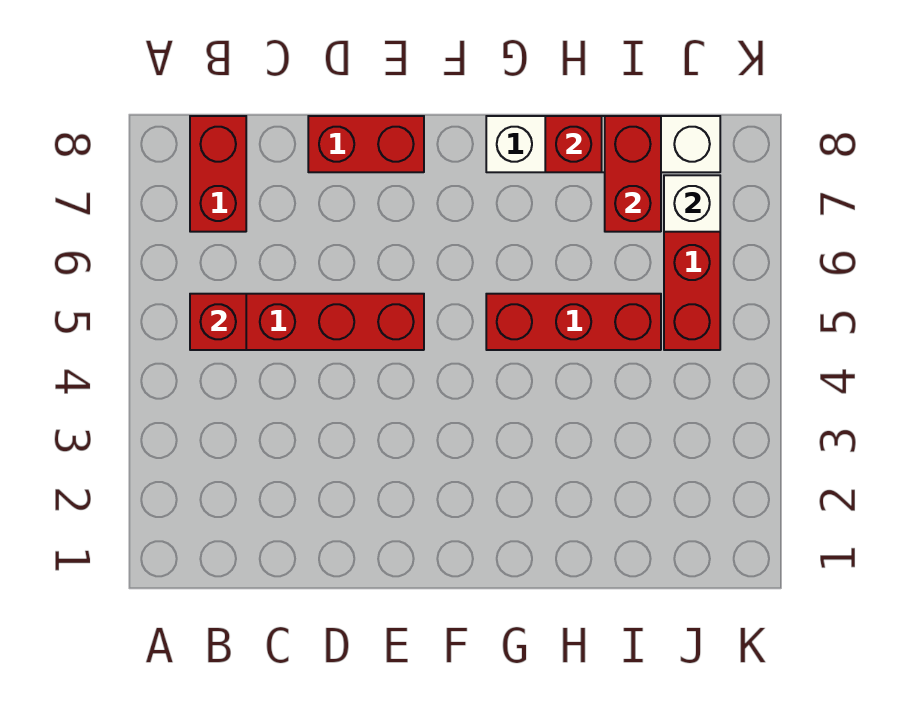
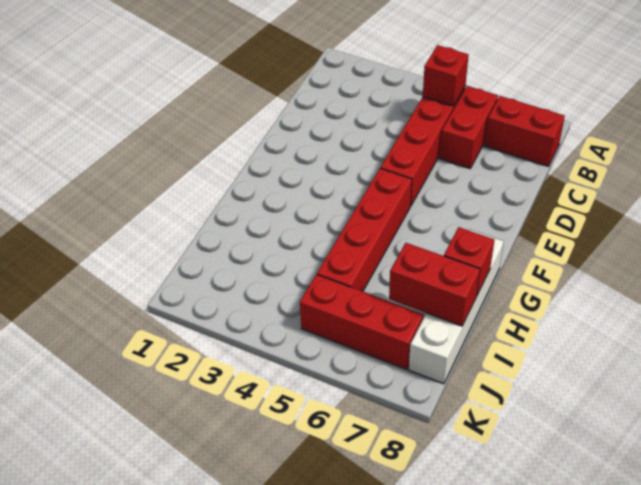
red 1x2 brick [308,116,424,172] -> red 1x2 brick moved to [440,86,498,168]
red 1x3 brick [486,294,661,350] -> red 1x4 brick [317,168,412,291]
white 1x1 brick [664,175,720,232] -> none

